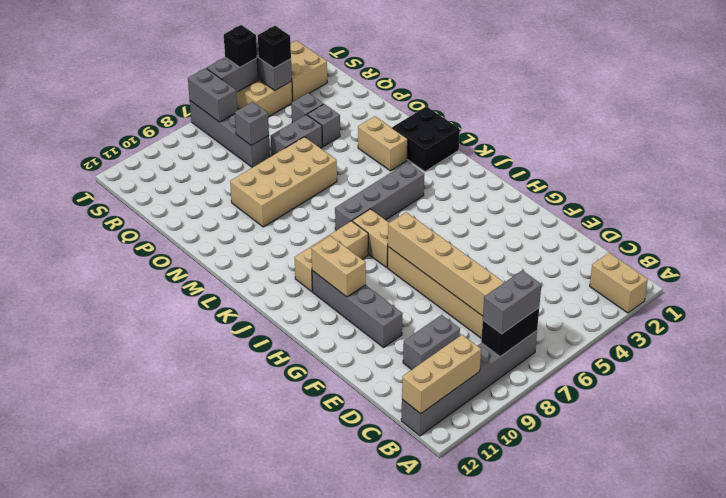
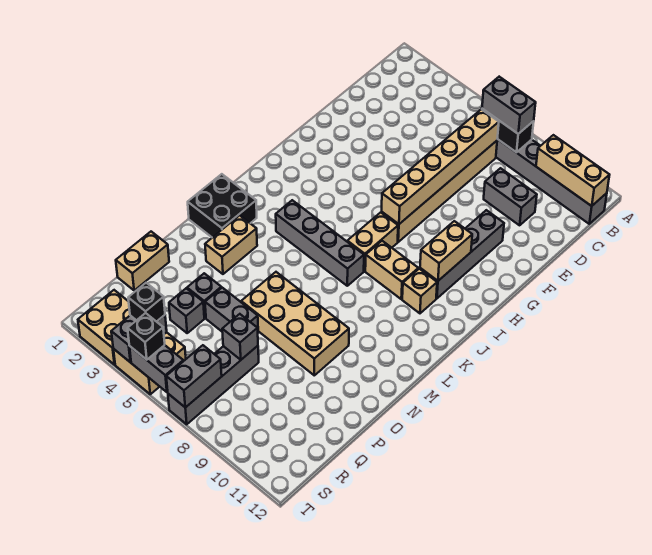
tan 1x2 brick [590,253,648,313] -> tan 1x2 brick moved to [116,232,169,291]

